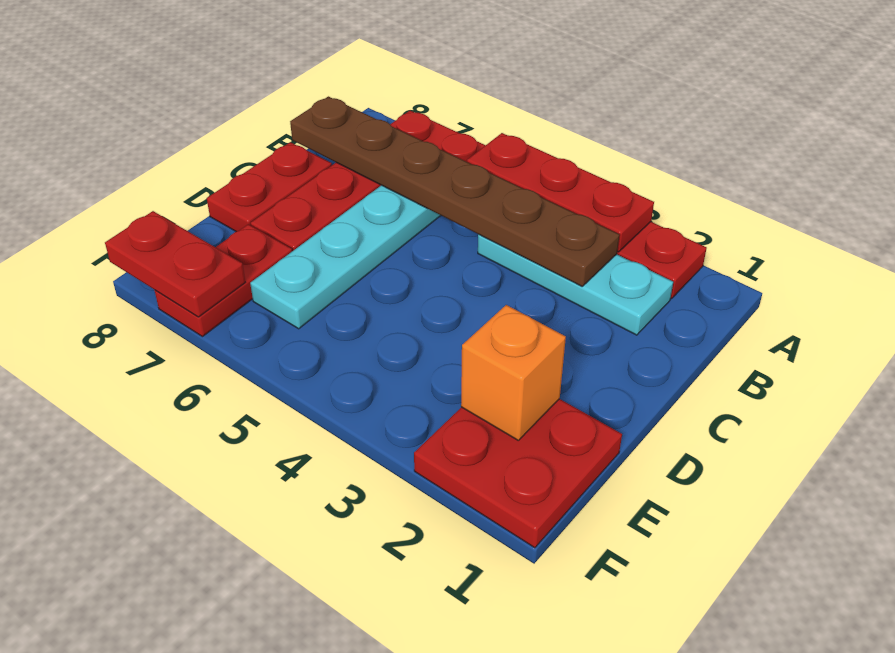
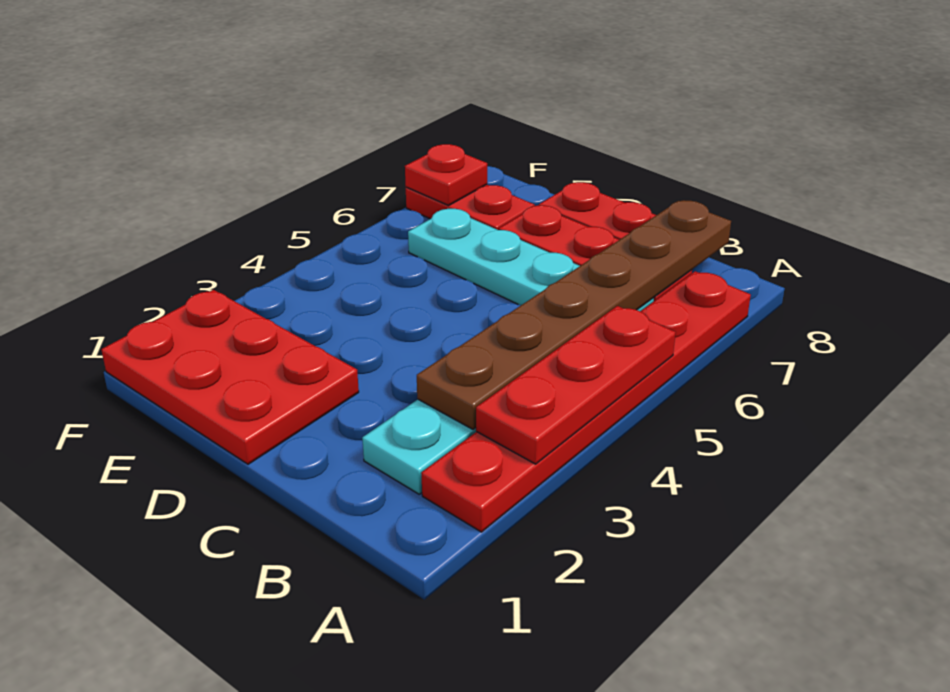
red 2x2 plate [414,399,622,548] -> red 2x3 plate [101,290,359,464]
orange 1x1 brick [461,305,566,440] -> none
red 1x2 plate [105,211,245,317] -> red 1x1 plate [405,144,487,205]

